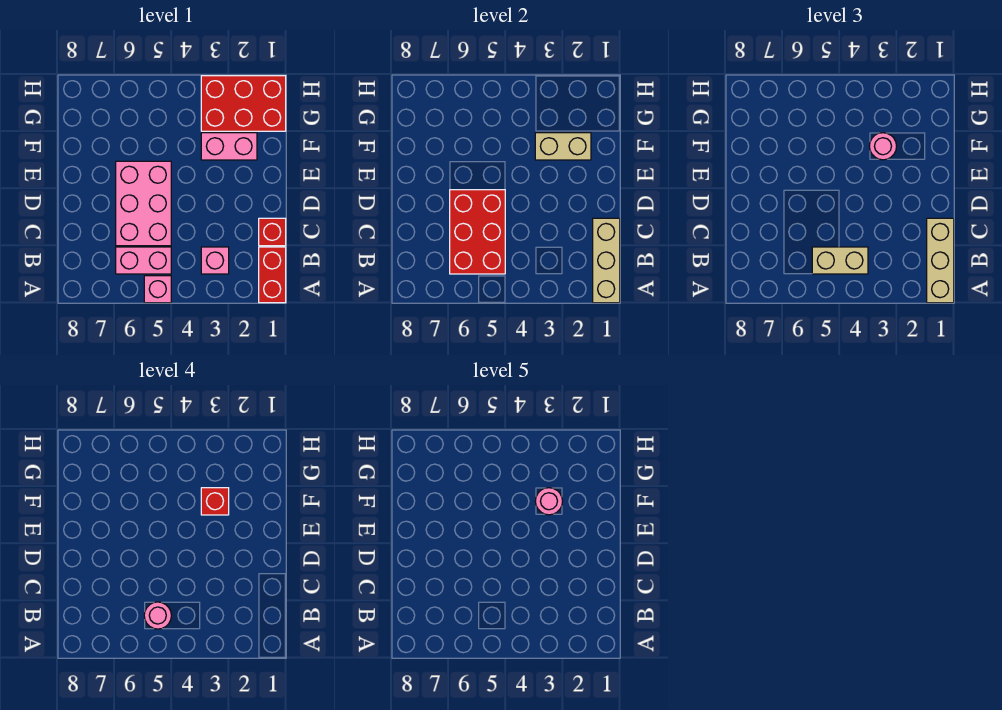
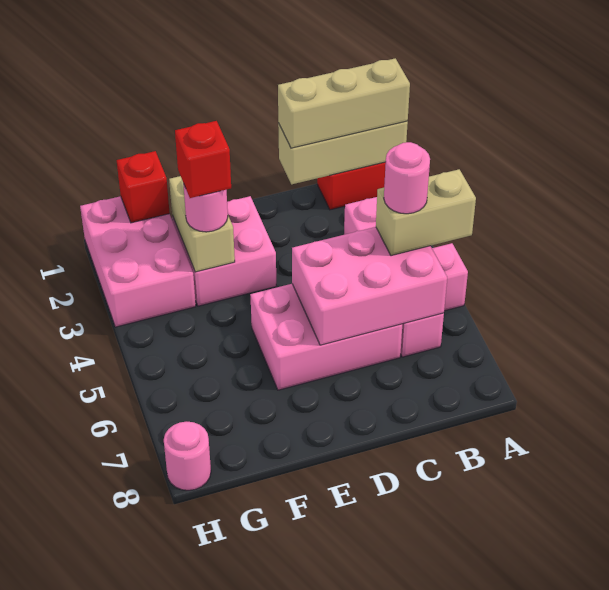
tan 1x2 brick [812,247,868,274] -> tan 1x2 brick turned to [376,169,476,256]
red 2x3 brick [450,190,505,274] -> pink 2x3 brick [292,227,447,345]
red 1x1 brick [259,218,286,246] -> red 1x1 brick moved to [117,151,170,223]
pink 1x2 brick [201,133,257,160] -> pink 2x2 brick [172,196,276,306]
pink 1x1 round brick [535,488,563,515] -> pink 1x1 round brick moved to [164,422,211,490]
red 2x3 brick [201,76,286,131] -> pink 2x3 brick [80,196,196,327]

